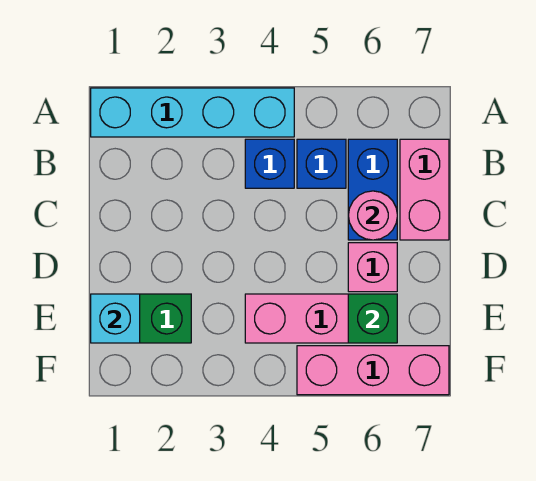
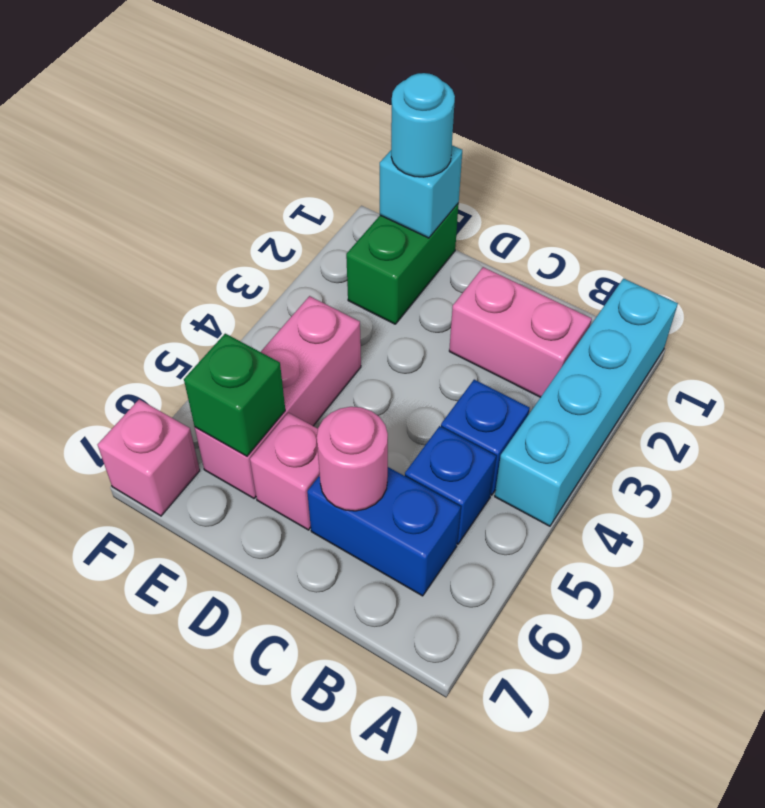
pink 1x2 brick [400,139,449,240] -> pink 1x2 brick moved to [449,267,592,397]
none -> cyan 1x1 round brick [391,73,455,177]
pink 1x3 brick [297,346,449,395] -> pink 1x1 brick [97,399,200,516]

